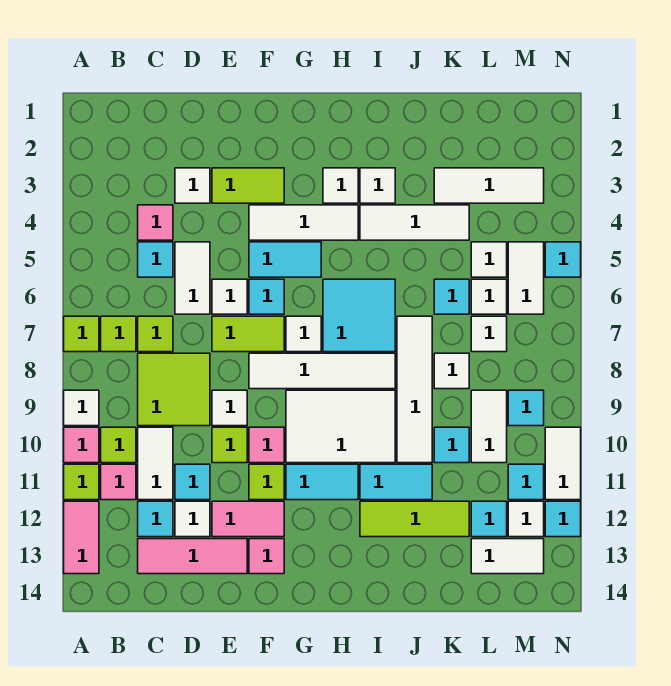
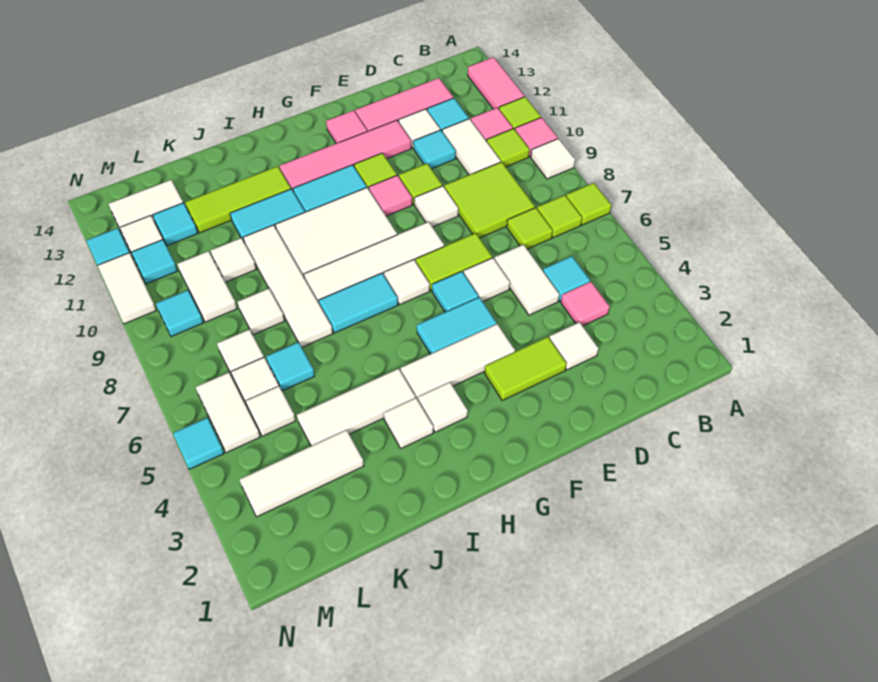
pink 1x2 tile [212,501,284,537] -> pink 1x4 tile [280,120,412,192]
cyan 2x2 tile [323,279,395,352] -> cyan 1x2 tile [319,273,398,333]
cyan 1x1 tile [434,427,469,463] -> white 1x1 tile [211,238,256,282]

